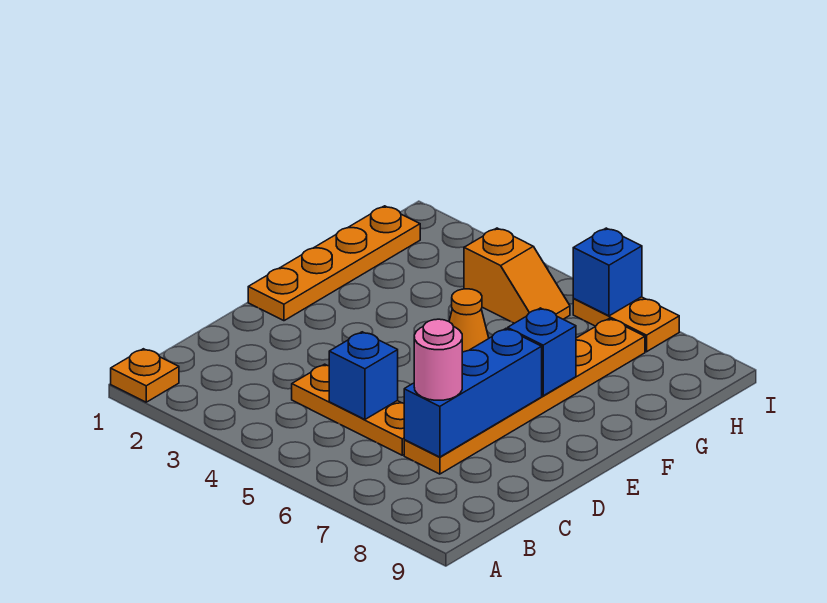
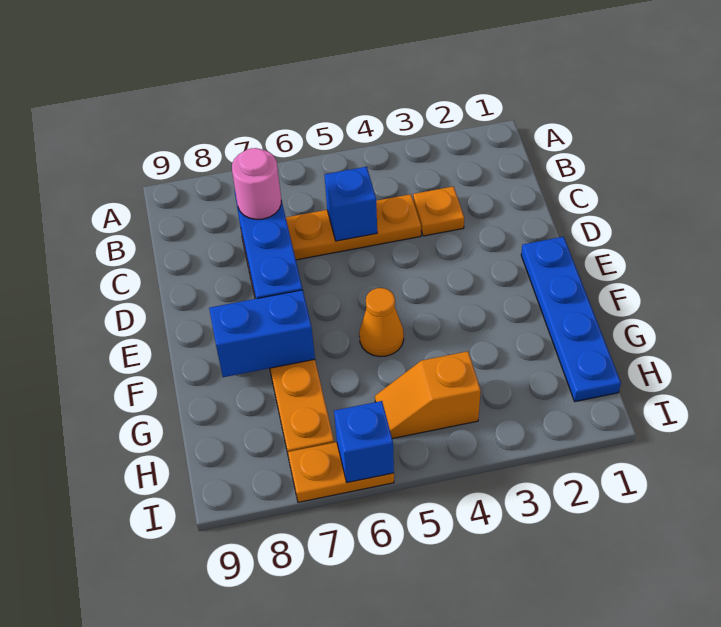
orange 1x1 plate [111,349,179,402] -> orange 1x1 plate moved to [413,186,464,236]
orange 1x4 plate [248,206,420,321] -> blue 1x4 plate [521,237,621,402]
blue 1x1 brick [508,308,576,396] -> blue 1x2 brick [209,290,315,377]

